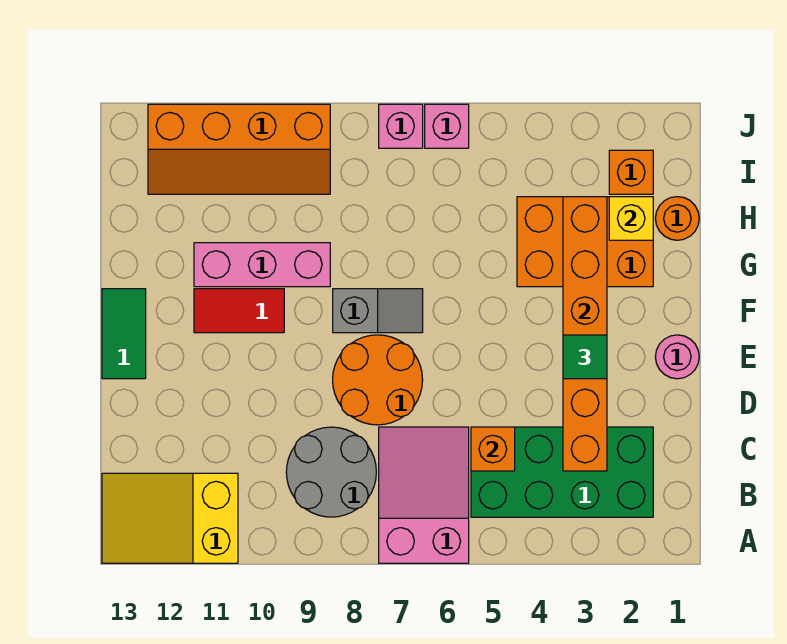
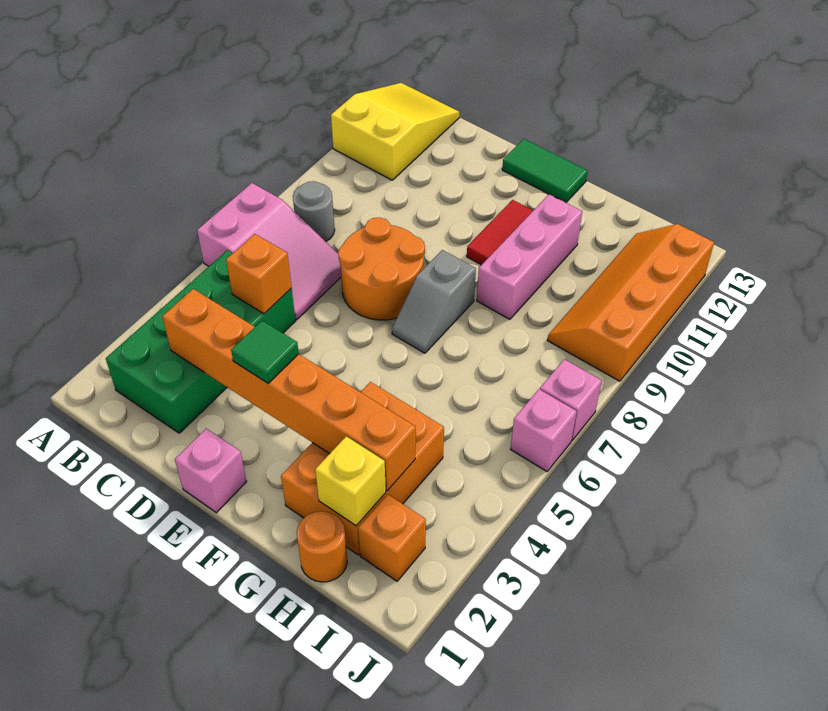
grey 2x2 round brick [286,427,376,517] -> grey 1x1 round brick [293,181,335,242]
pink 1x1 round brick [655,335,699,379] -> pink 1x1 brick [175,429,247,513]

